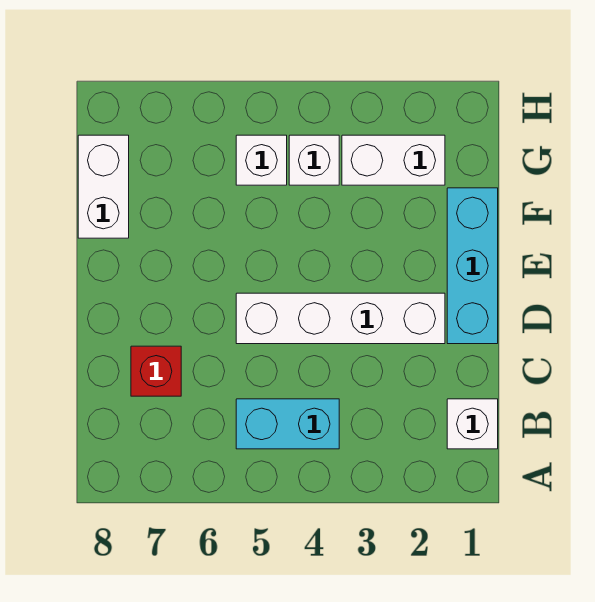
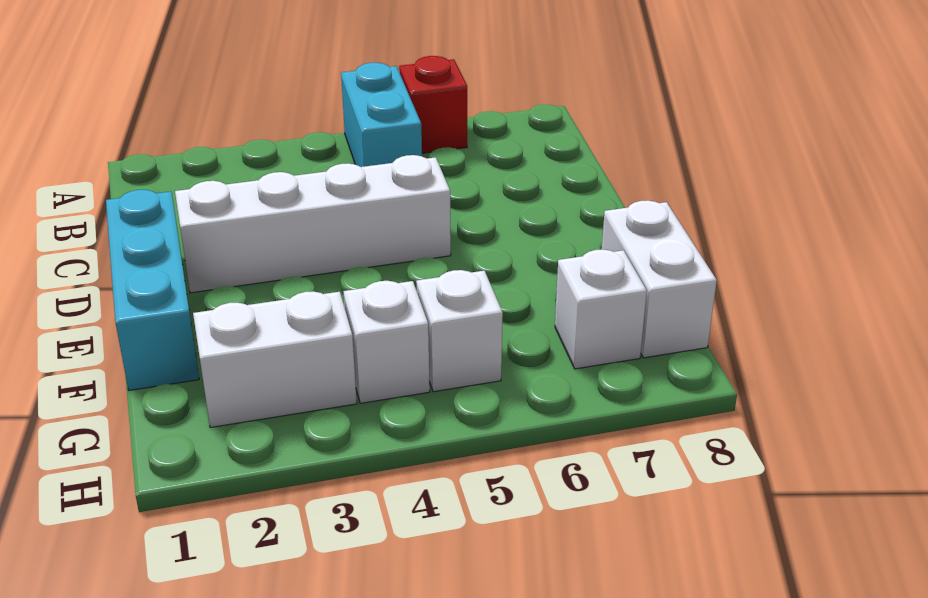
white 1x1 brick [447,399,498,449] -> white 1x1 brick moved to [555,250,647,369]
cyan 1x2 brick [236,399,339,449] -> cyan 1x2 brick turned to [341,63,422,167]
red 1x1 brick [131,346,181,396] -> red 1x1 brick moved to [399,56,467,153]

